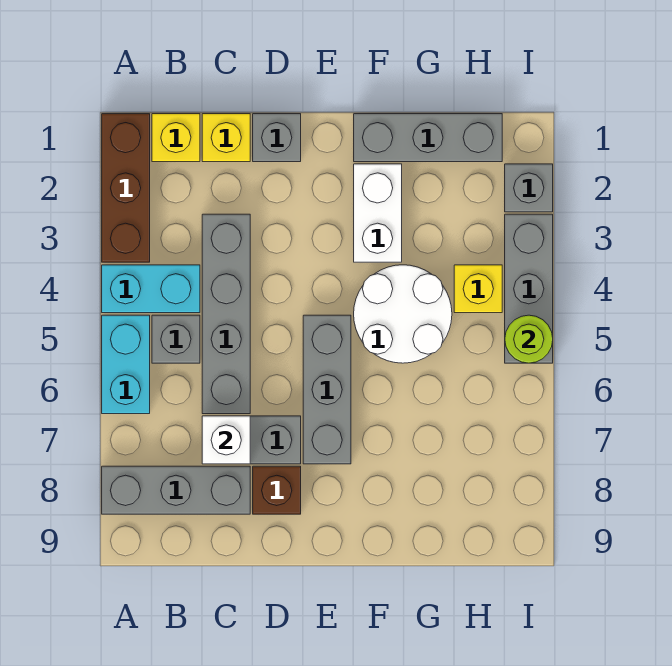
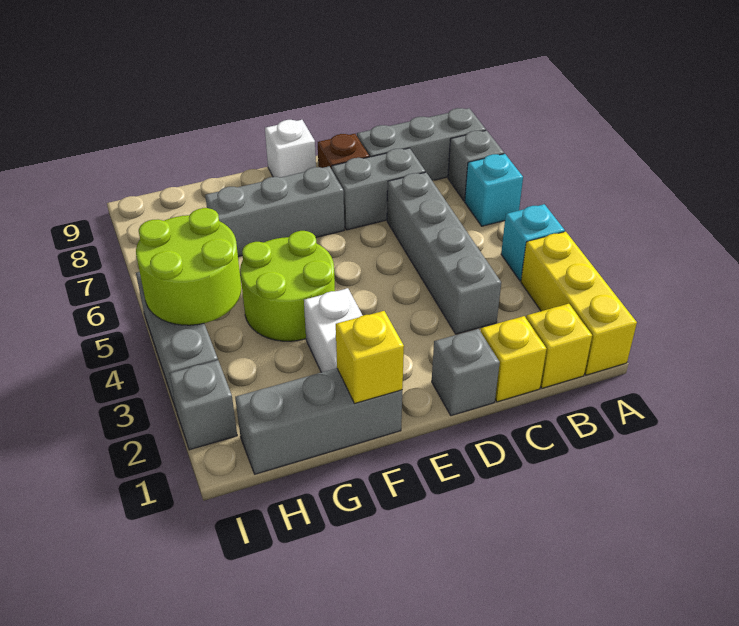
brown 1x3 brick [102,114,150,262] -> yellow 1x3 brick [521,232,637,375]
cyan 1x2 brick [102,265,200,313] -> cyan 1x1 brick [501,204,565,281]
cyan 1x2 brick [102,315,150,414] -> cyan 1x1 brick [465,154,523,226]
grey 1x1 brick [152,315,200,363] -> grey 1x1 brick moved to [448,130,504,201]
white 1x1 brick [202,416,250,464] -> white 1x1 brick moved to [265,120,316,178]
grey 1x3 brick [303,315,351,464] -> grey 1x3 brick turned to [205,166,344,257]
white 2x2 round brick [354,265,452,363] -> lime 2x2 round brick [240,231,335,341]
yellow 1x1 brick [454,265,502,313] -> yellow 1x1 brick moved to [336,311,404,404]
lime 1x1 round brick [505,315,553,363] -> lime 2x2 round brick [136,208,241,325]

